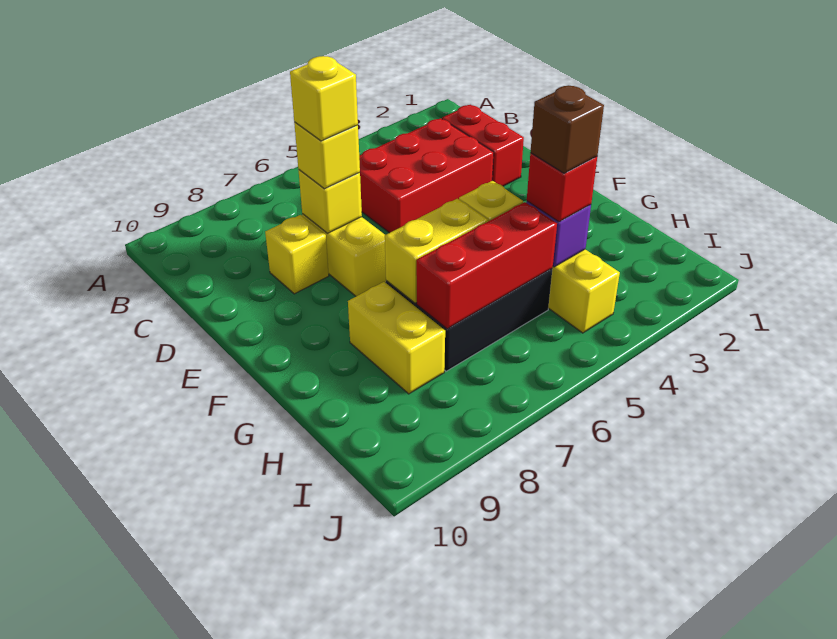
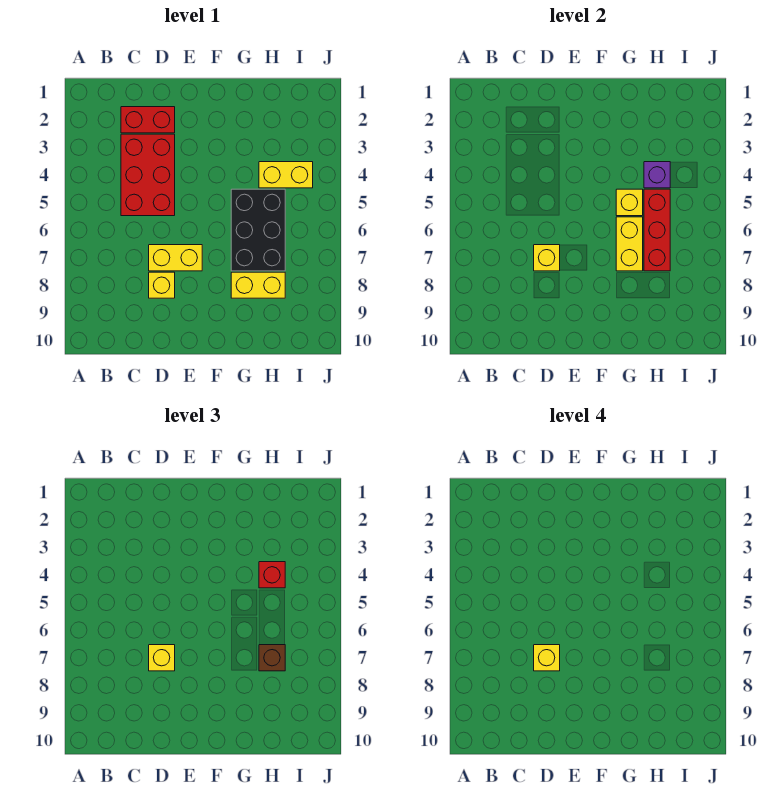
brown 1x1 brick [530,86,604,173] -> brown 1x1 brick moved to [259,645,285,671]

